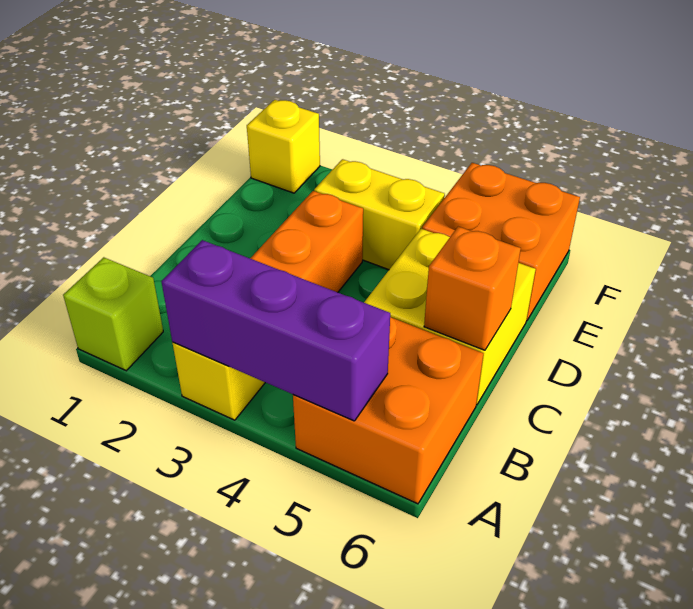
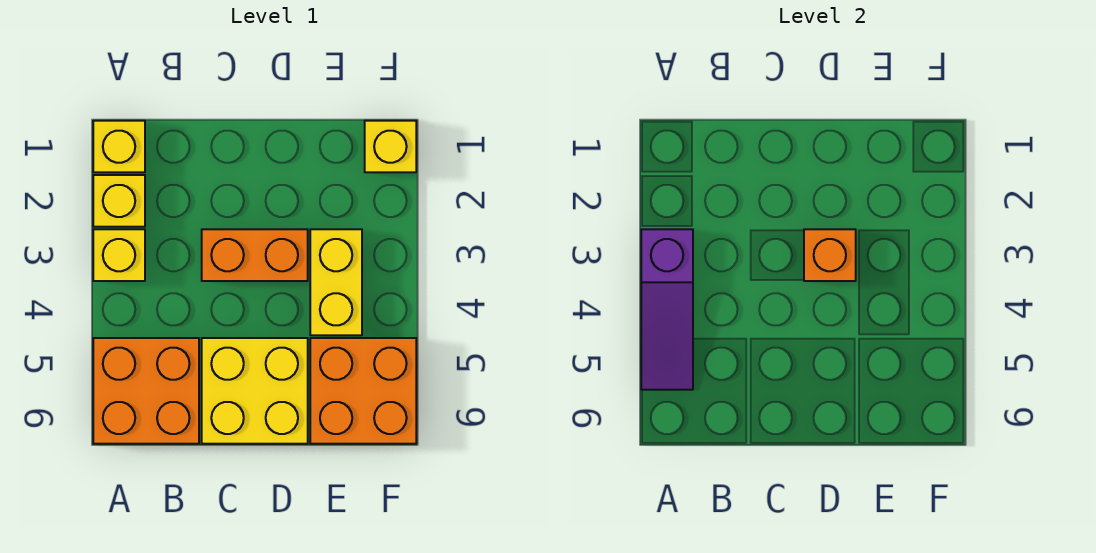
lime 1x1 brick [63,257,163,371] -> yellow 1x1 brick [93,121,145,172]
none -> yellow 1x1 brick [93,175,145,227]
purple 1x3 brick [161,240,390,421] -> purple 1x3 slope [641,229,693,390]
orange 1x1 brick [424,227,521,350] -> orange 1x1 brick moved to [804,229,856,281]

